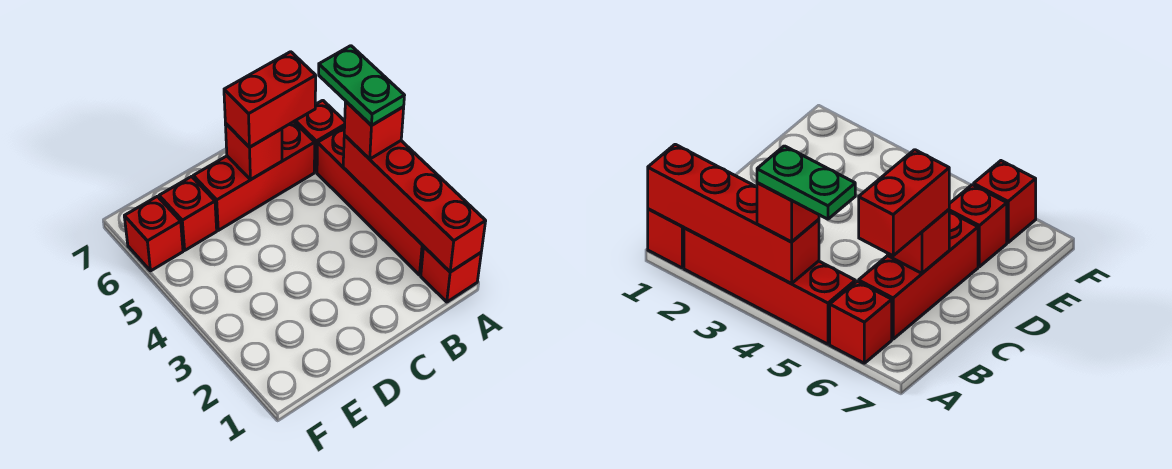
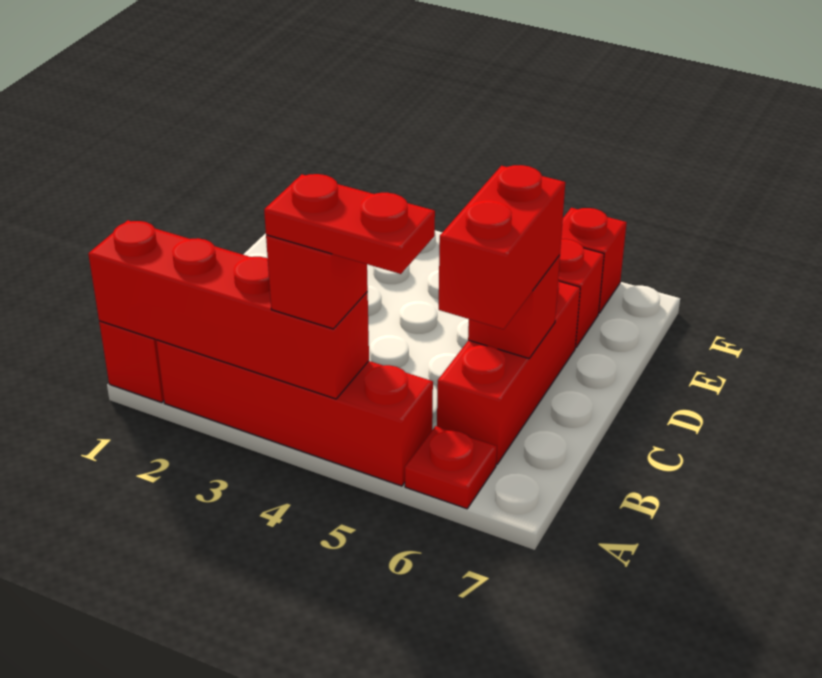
green 1x2 plate [319,46,405,125] -> red 1x2 plate [264,174,435,274]
red 1x1 brick [294,100,345,172] -> red 1x1 plate [405,426,497,509]

